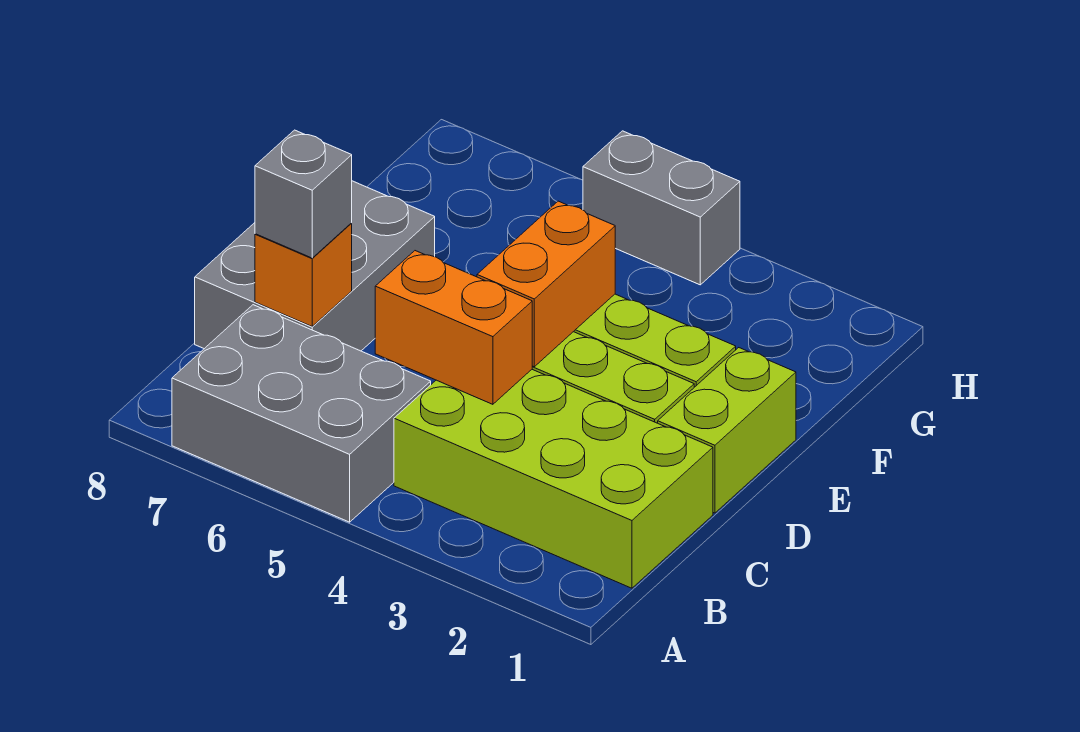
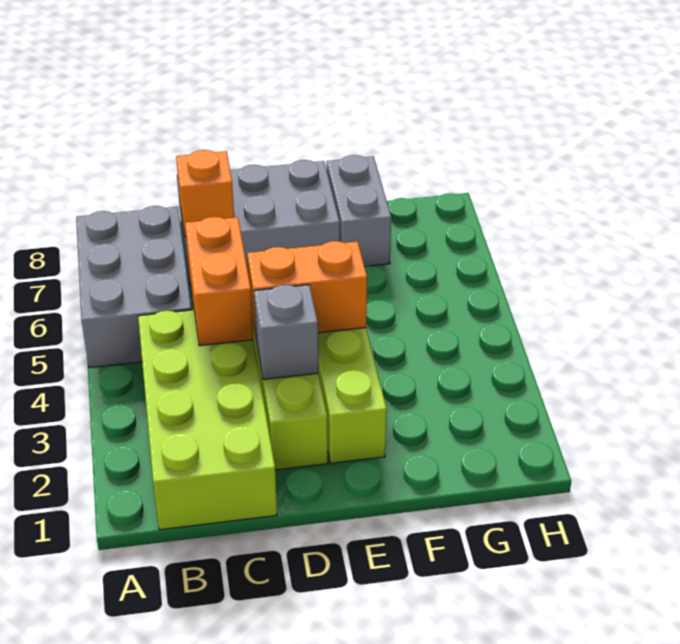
grey 1x1 brick [255,130,352,258] -> grey 1x1 brick moved to [254,285,318,379]
lime 1x2 brick [658,348,796,513] -> none
grey 1x2 brick [583,131,740,285] -> grey 1x2 brick moved to [327,155,391,266]

